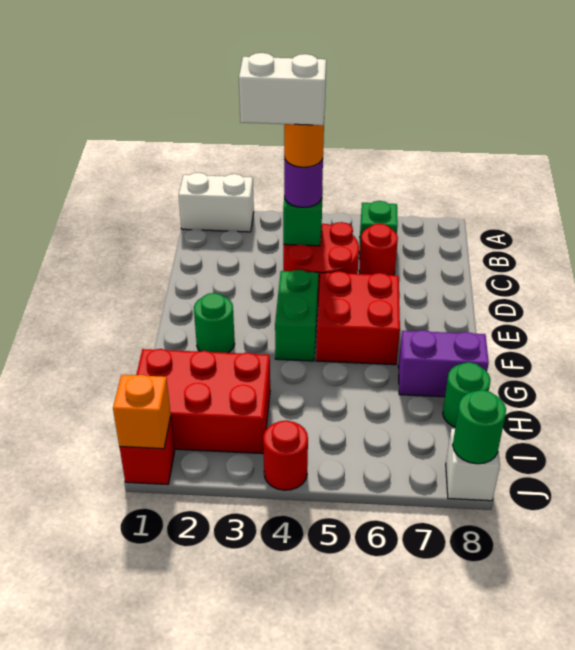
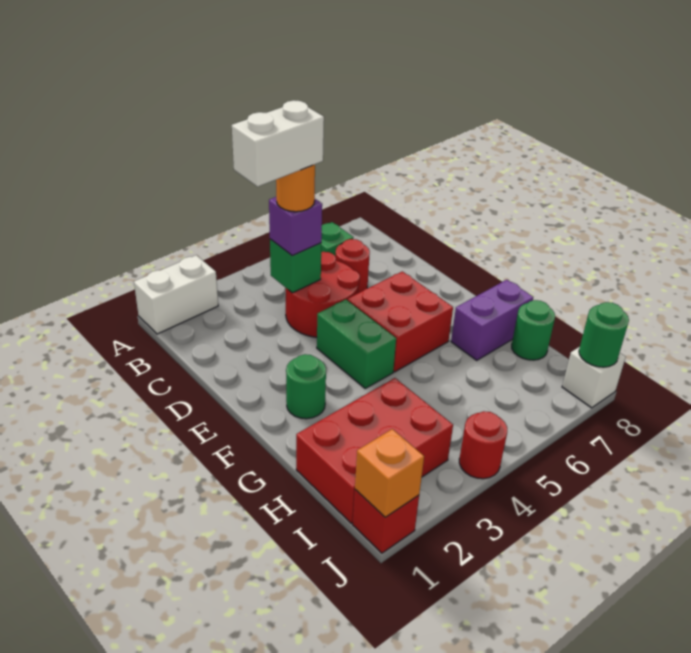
purple 1x1 round brick [284,157,323,207] -> purple 1x1 brick [269,197,322,255]

